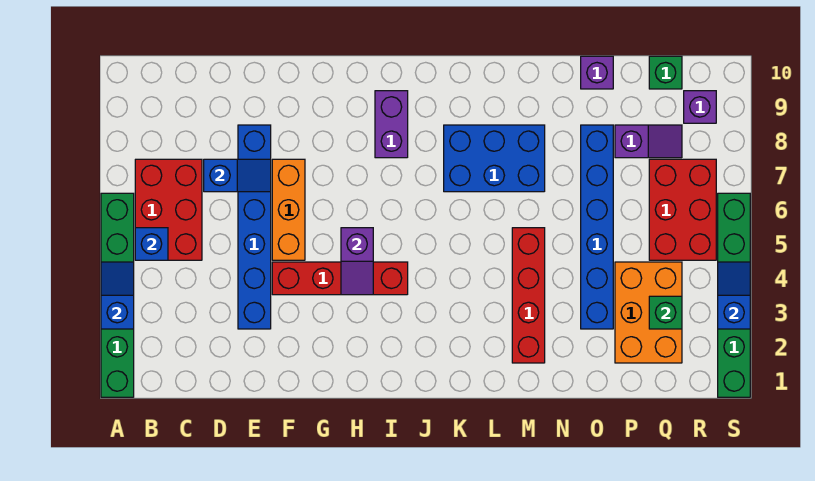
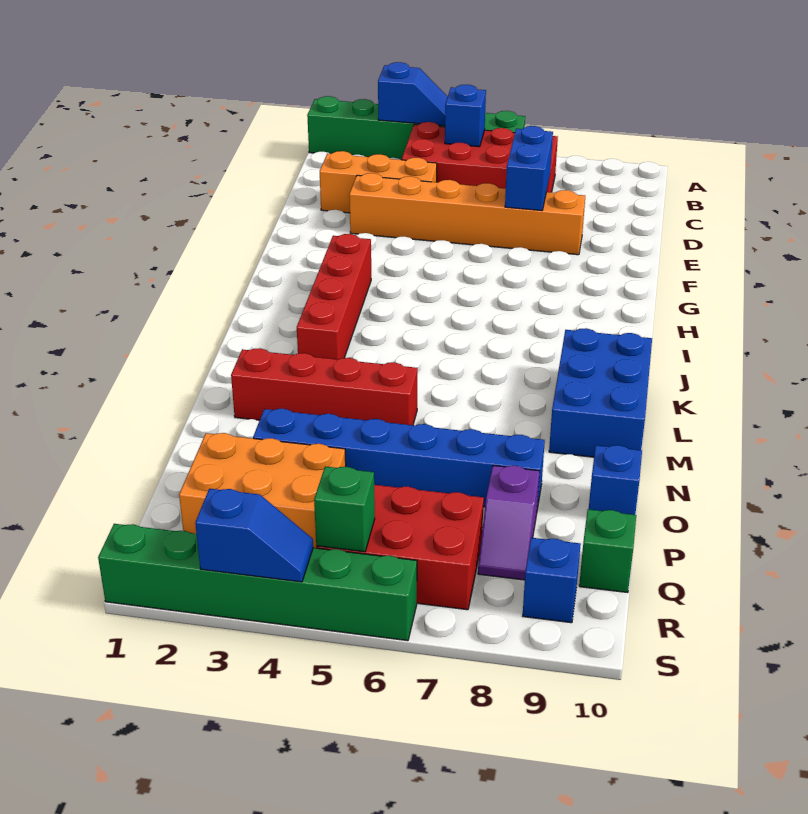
red 2x3 brick [135,159,202,260] -> red 2x4 brick [402,122,558,192]
blue 1x2 slope [204,159,271,192] -> blue 1x2 brick [505,126,553,211]
blue 1x6 brick [238,125,271,329] -> orange 1x6 brick [349,173,585,255]
red 1x4 brick [272,262,408,295] -> red 1x4 brick moved to [297,234,371,359]
orange 1x3 brick [272,159,305,260] -> orange 1x3 brick moved to [320,151,437,213]
purple 1x2 slope [341,228,373,295] -> none
purple 1x2 brick [375,91,408,158] -> none
blue 2x3 brick [444,125,545,192] -> blue 2x3 brick moved to [549,328,652,457]
purple 1x1 brick [581,56,613,89] -> blue 1x1 brick [589,445,642,515]
green 1x1 brick [649,296,682,329] -> green 1x1 brick moved to [314,467,375,552]
purple 1x1 brick [684,91,716,123] -> blue 1x1 brick [523,538,581,623]

